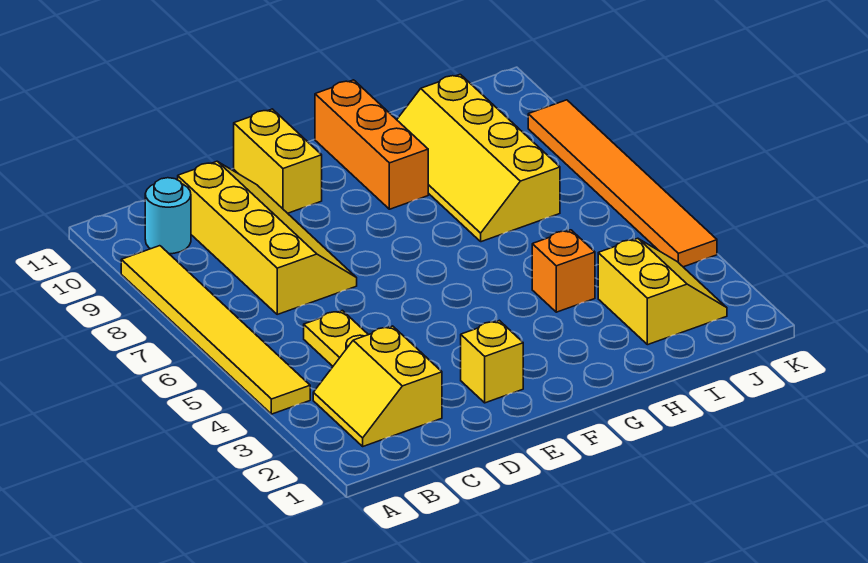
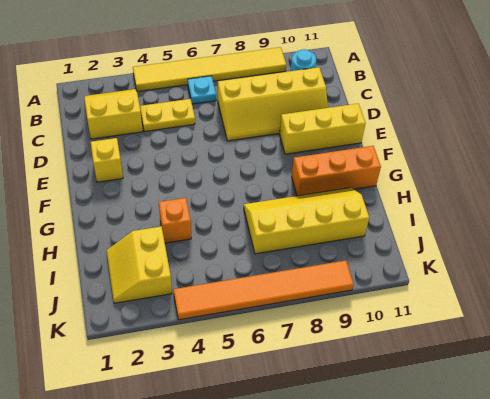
none -> cyan 1x1 plate [188,76,216,104]
yellow 1x2 brick [234,109,322,213] -> yellow 1x3 brick [279,103,366,154]
yellow 2x2 slope [598,238,727,345] -> yellow 2x2 slope turned to [107,226,172,303]

